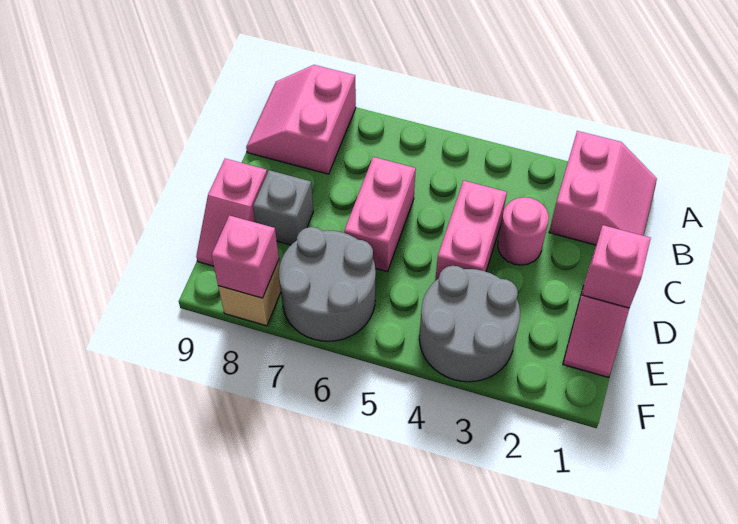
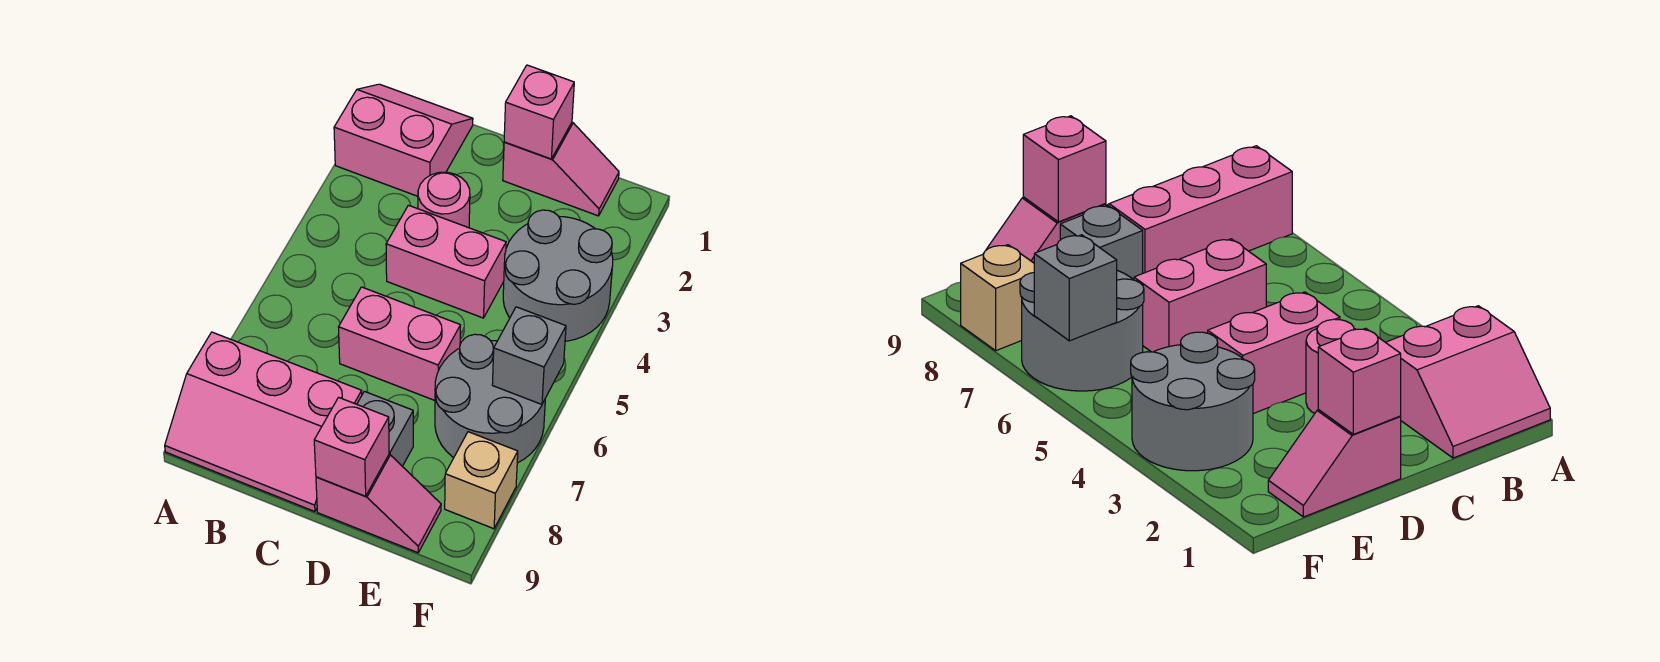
pink 2x2 slope [246,65,356,174] -> pink 2x3 slope [165,332,362,512]
none -> grey 1x1 brick [492,307,566,404]
pink 1x1 brick [211,215,279,298] -> pink 1x1 brick moved to [314,397,389,496]

